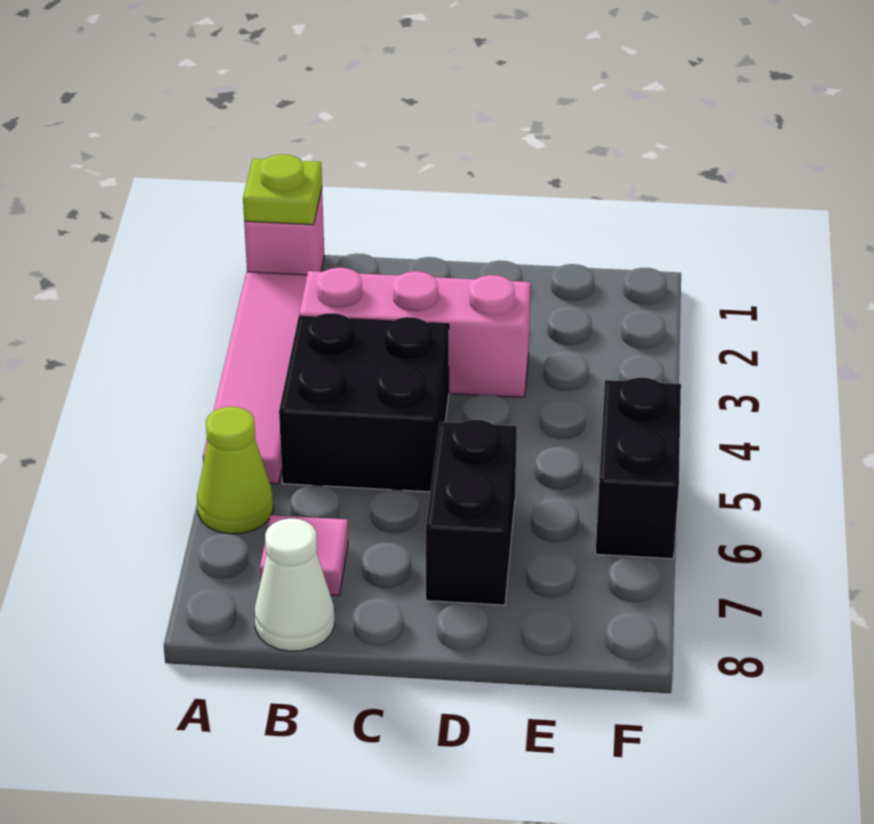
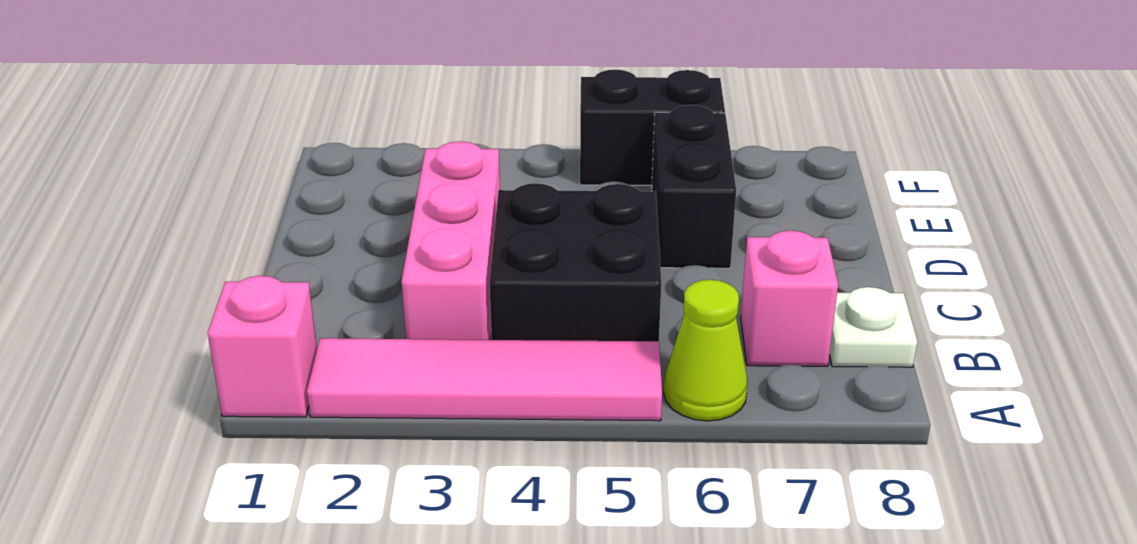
lime 1x1 plate [243,154,322,225] -> none
pink 1x1 tile [260,515,348,596] -> pink 1x1 brick [741,231,838,366]
white 1x1 cone [255,518,335,651] -> white 1x1 plate [829,287,917,367]
black 1x2 brick [426,420,517,605] -> black 1x2 brick turned to [652,105,736,268]

